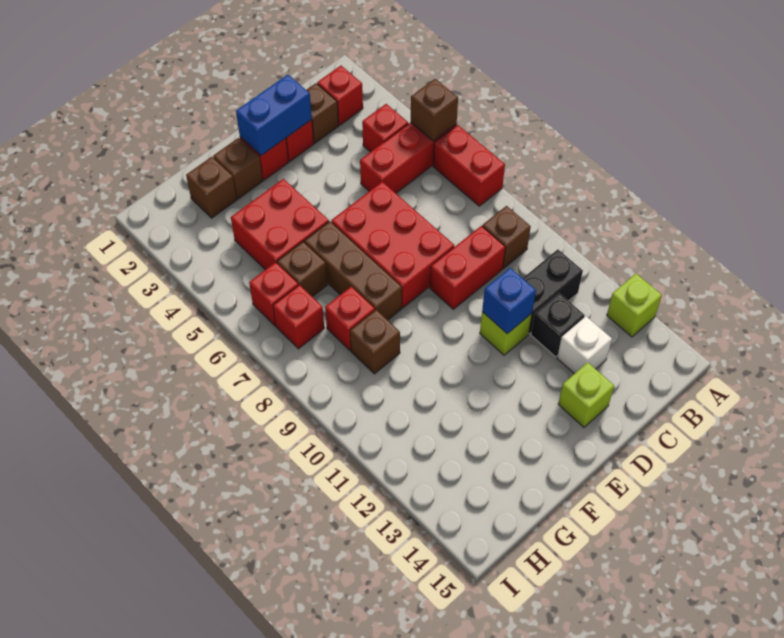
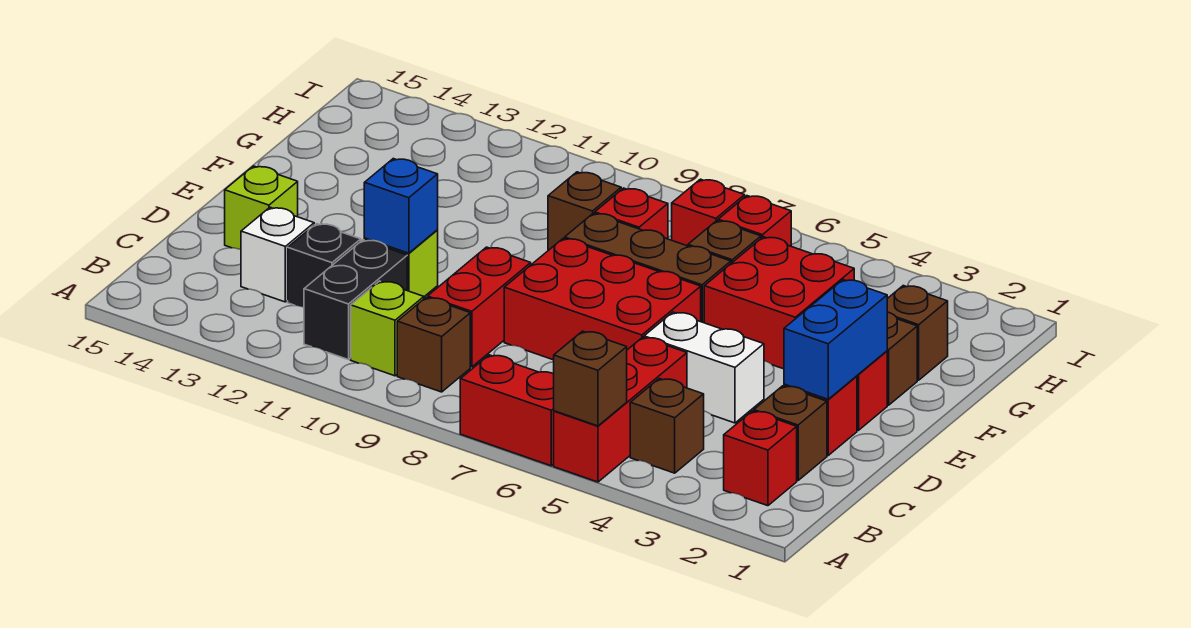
lime 1x1 brick [607,274,662,337] -> lime 1x1 brick moved to [351,281,424,376]
red 1x1 brick [362,104,408,152] -> brown 1x1 brick [630,379,704,473]
none -> white 1x2 brick [644,312,764,423]

